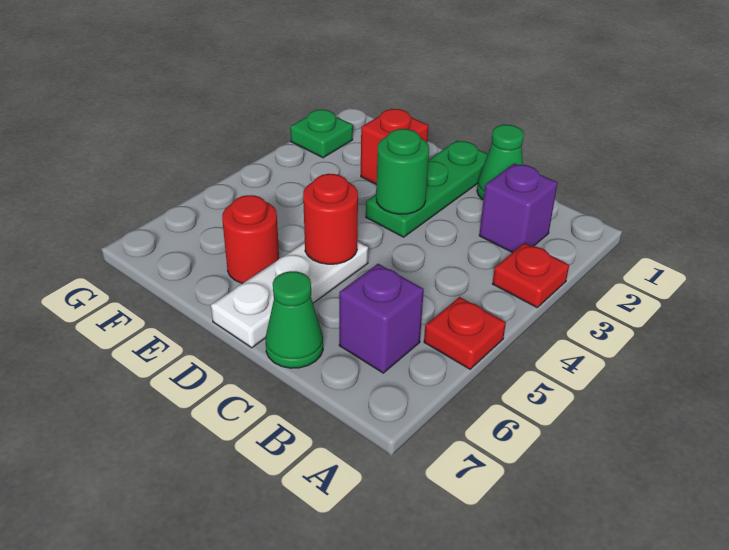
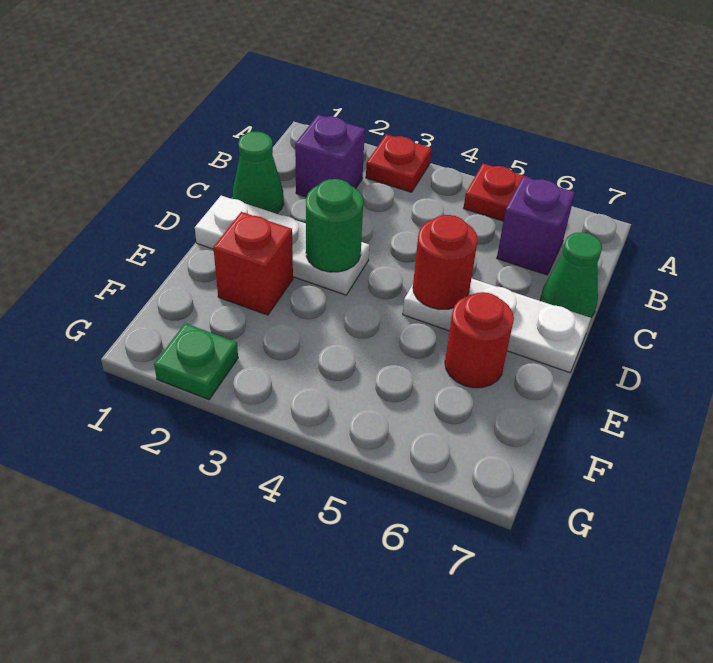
green 1x3 plate [366,140,488,237] -> white 1x3 plate [195,196,369,295]

